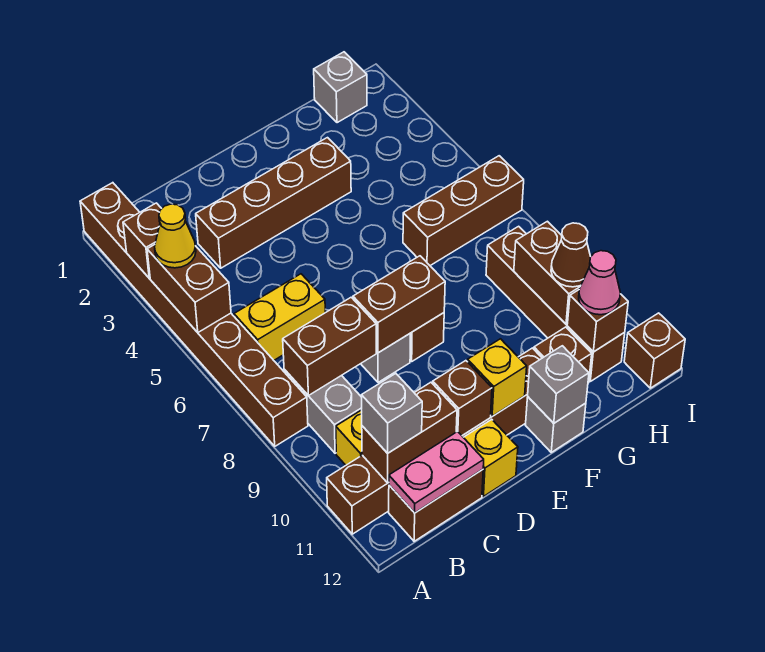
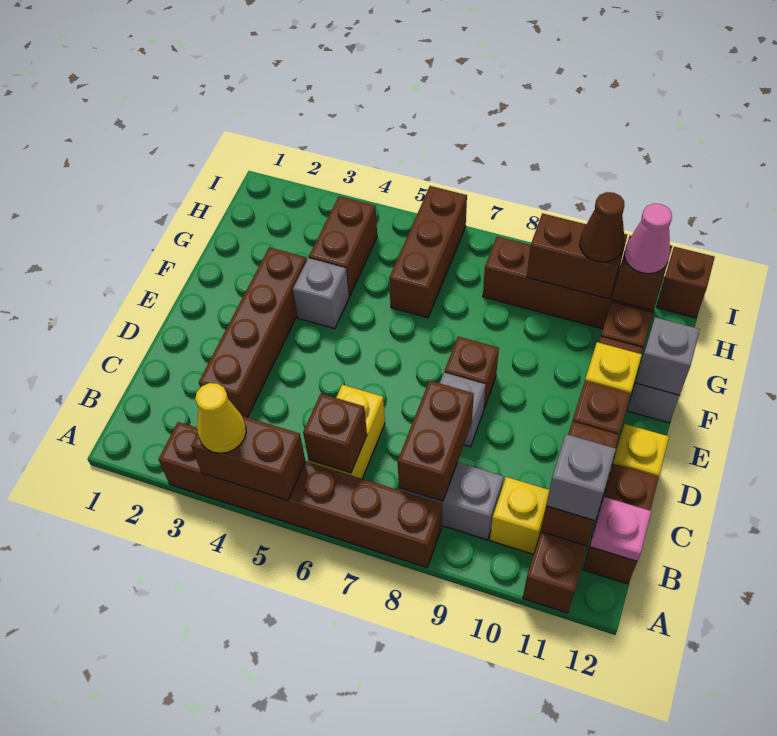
brown 1x8 brick [80,183,308,446] -> brown 1x6 brick [159,422,442,568]
brown 1x1 brick [123,203,162,278] -> brown 1x1 brick moved to [303,394,367,473]
pink 1x2 plate [389,432,484,513] -> pink 1x1 plate [590,497,651,561]
brown 1x2 brick [353,256,445,353] -> brown 1x2 brick moved to [309,196,377,296]
grey 1x1 brick [314,52,367,123] -> grey 1x1 brick moved to [293,258,349,329]

